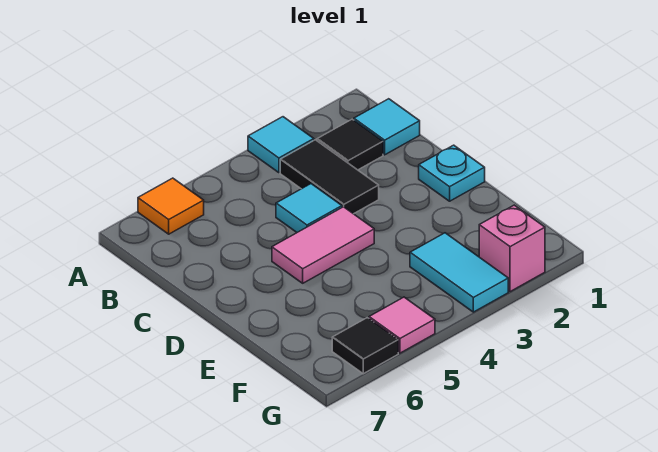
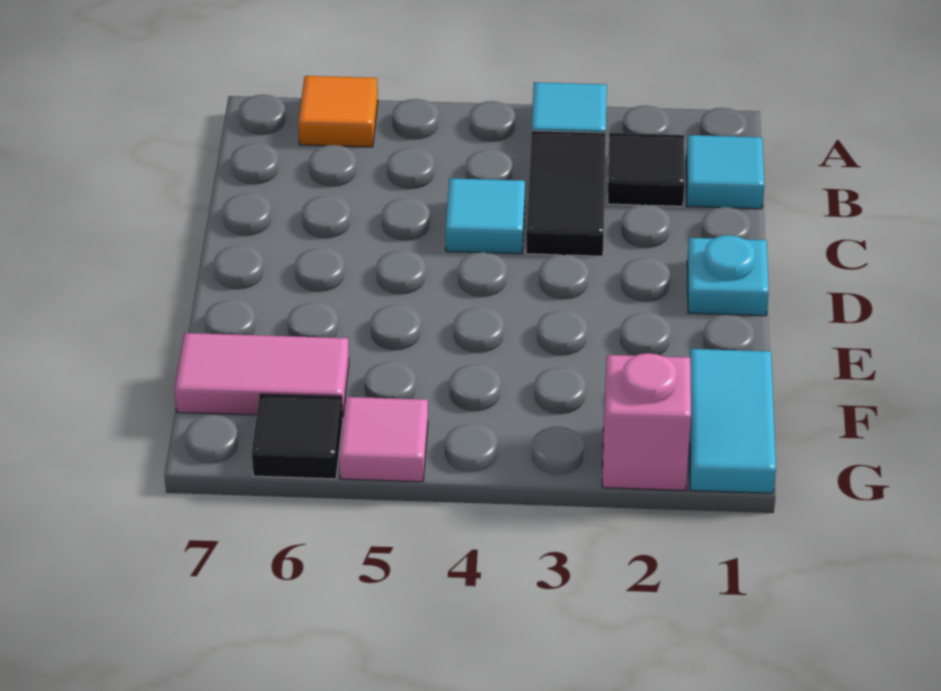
pink 1x2 tile [272,207,374,283] -> pink 1x2 tile moved to [175,333,349,418]
cyan 1x2 tile [410,233,508,312] -> cyan 1x2 tile moved to [689,349,776,493]

